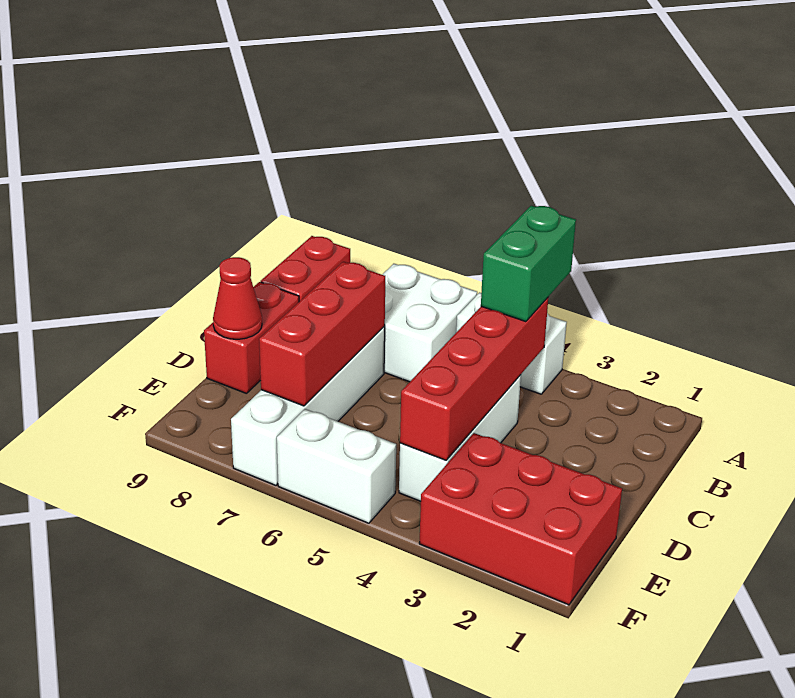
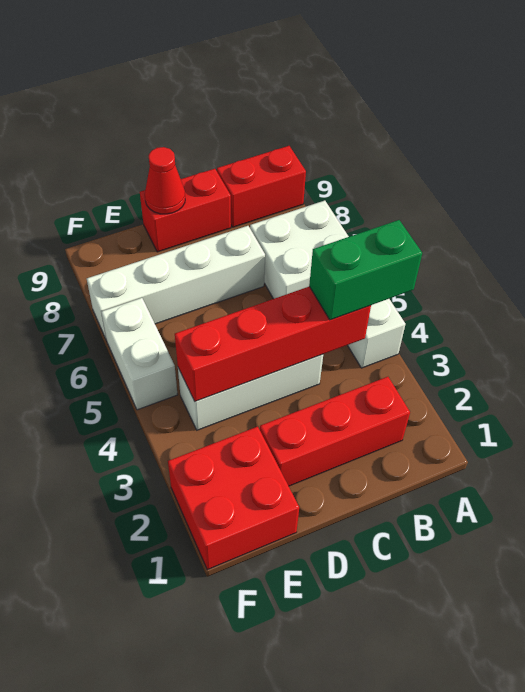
red 1x3 brick [259,262,385,406] -> red 1x3 brick moved to [260,377,410,486]
red 2x3 brick [419,433,622,605] -> red 2x2 brick [168,427,299,570]

